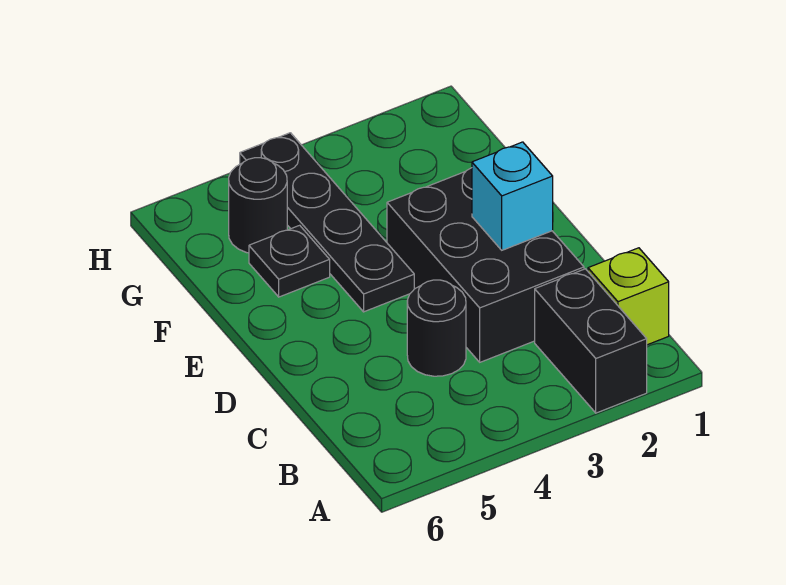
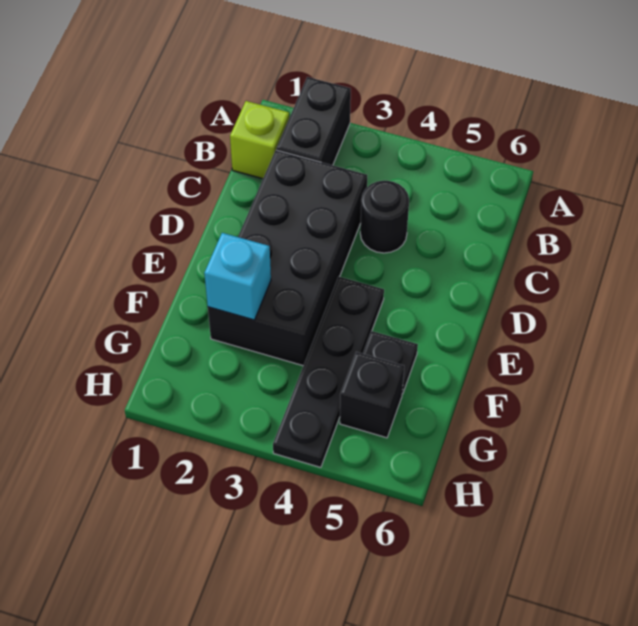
black 2x3 brick [387,168,584,362] -> black 2x4 brick [208,150,367,366]
cyan 1x1 brick [472,142,553,250] -> cyan 1x1 brick moved to [204,233,271,320]
black 1x1 round brick [229,158,287,253] -> black 1x1 brick [340,352,404,438]

